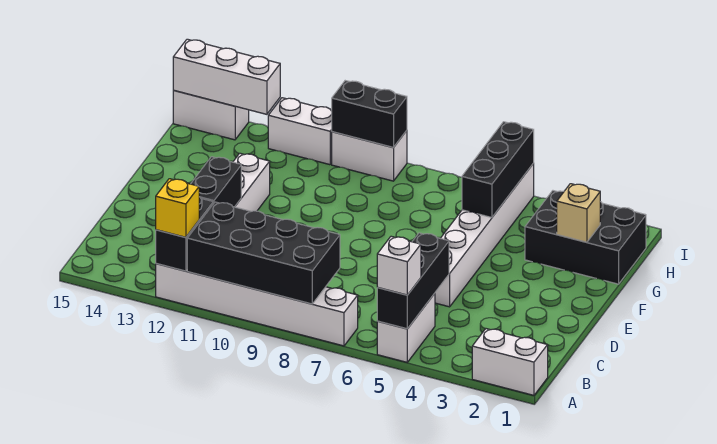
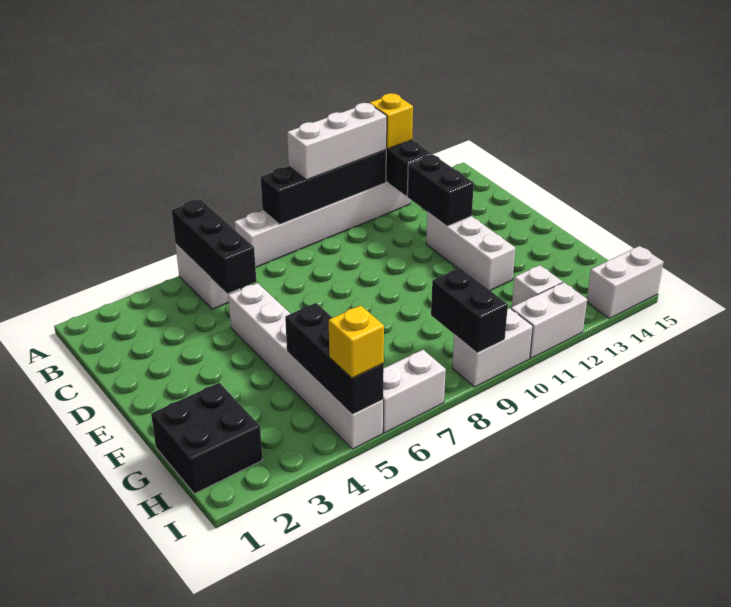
white 1x2 brick [472,329,548,395] -> white 1x2 brick moved to [383,350,446,433]
white 1x1 brick [377,236,421,295] -> white 1x1 brick moved to [512,265,562,307]
black 2x4 brick [187,202,340,304] -> black 1x4 brick [261,150,386,224]
black 2x3 brick [525,191,646,284] -> black 2x2 brick [151,383,262,494]
tan 1x1 brick [557,184,600,242] -> none
none -> yellow 1x1 brick [329,305,384,378]
black 1x2 brick [332,81,407,148] -> black 1x2 brick turned to [431,268,508,353]
white 1x3 brick [173,39,280,114] -> white 1x3 brick moved to [287,103,387,180]

